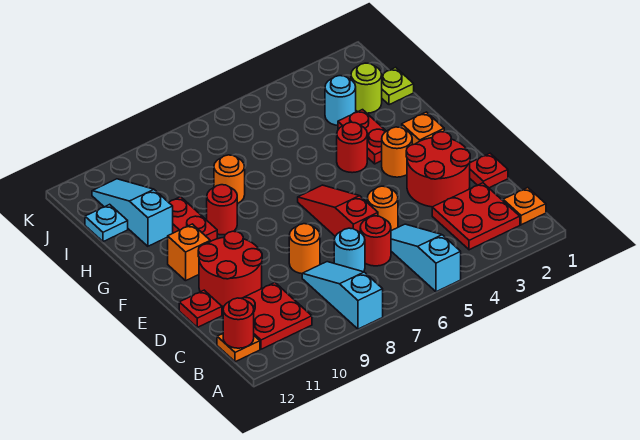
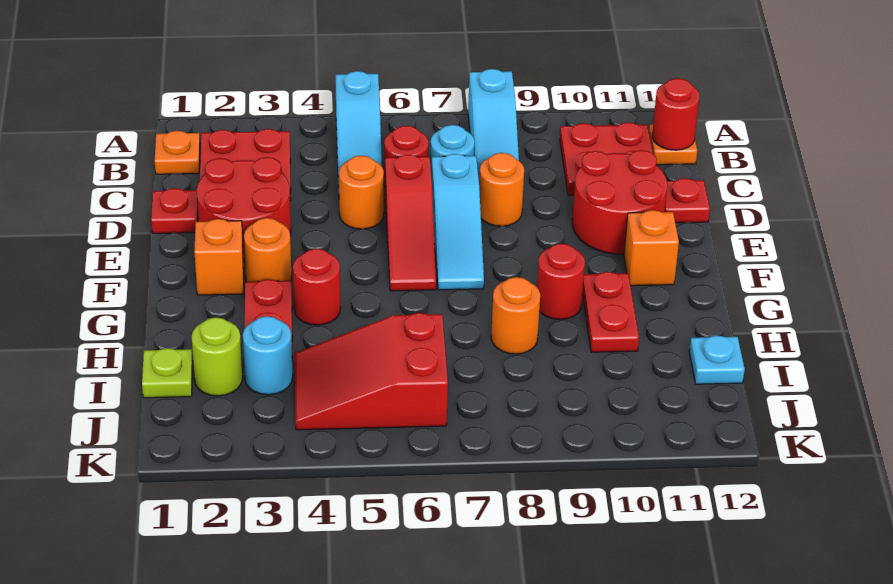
cyan 1x3 slope [92,179,173,246] -> cyan 1x3 slope moved to [431,154,484,290]
none -> red 2x3 slope [295,313,448,430]

